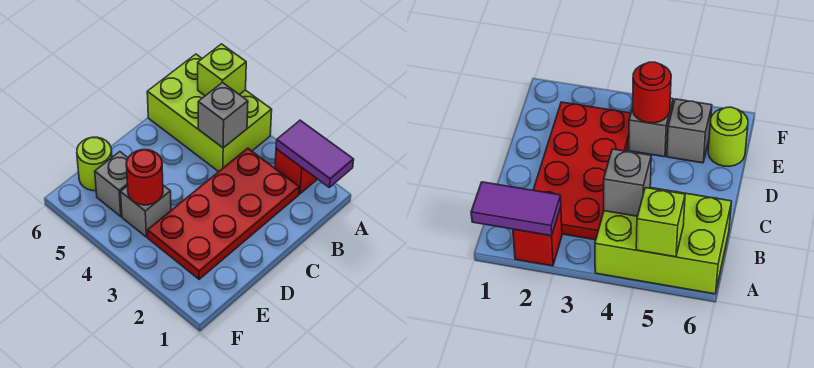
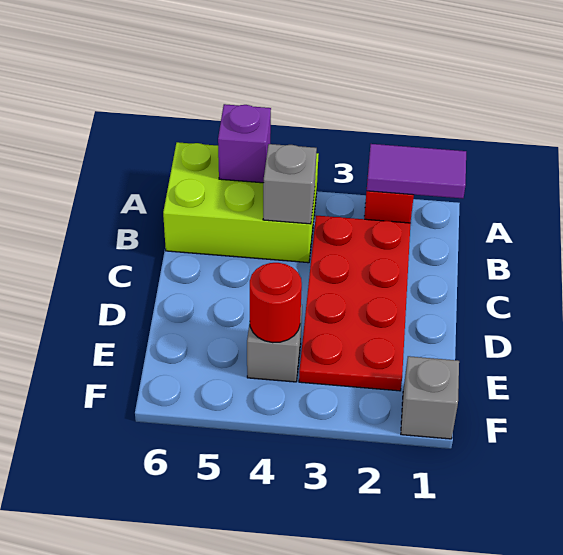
lime 1x1 brick [198,44,246,96] -> purple 1x1 brick [218,104,271,183]
grey 1x1 brick [95,152,128,216] -> grey 1x1 brick moved to [401,356,459,439]
lime 1x1 round brick [77,137,112,191] -> none

